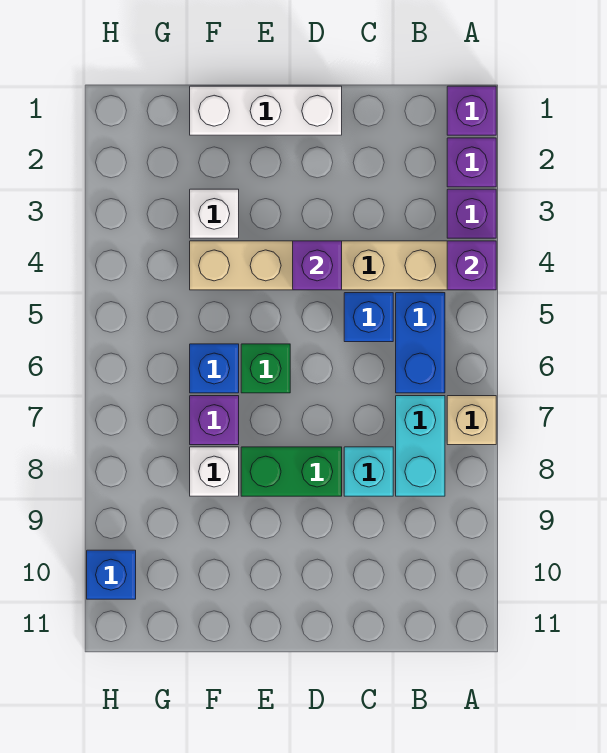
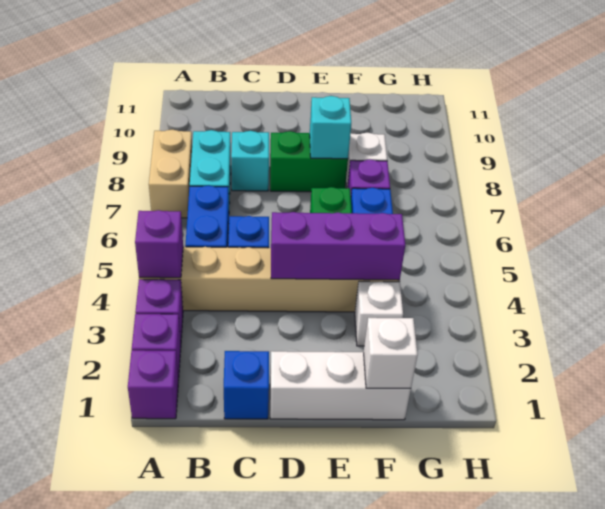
tan 1x1 brick [447,396,496,445] -> tan 1x2 brick [149,130,192,218]
purple 1x1 brick [293,241,342,290] -> purple 1x3 brick [271,212,405,280]
none -> cyan 1x1 brick [310,96,351,159]
none -> white 1x1 brick [364,318,418,388]
blue 1x1 brick [87,550,136,599] -> blue 1x1 brick moved to [224,351,269,419]

